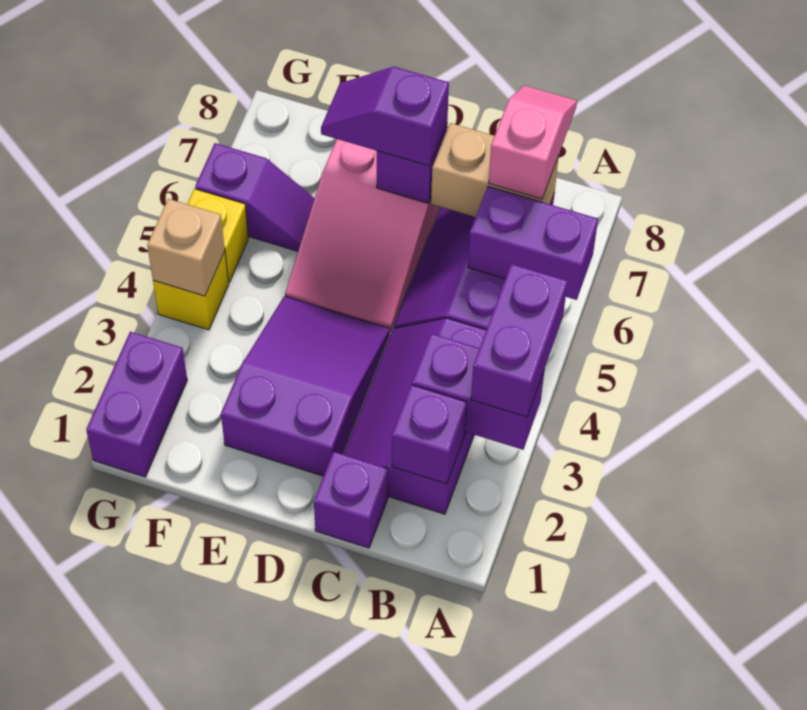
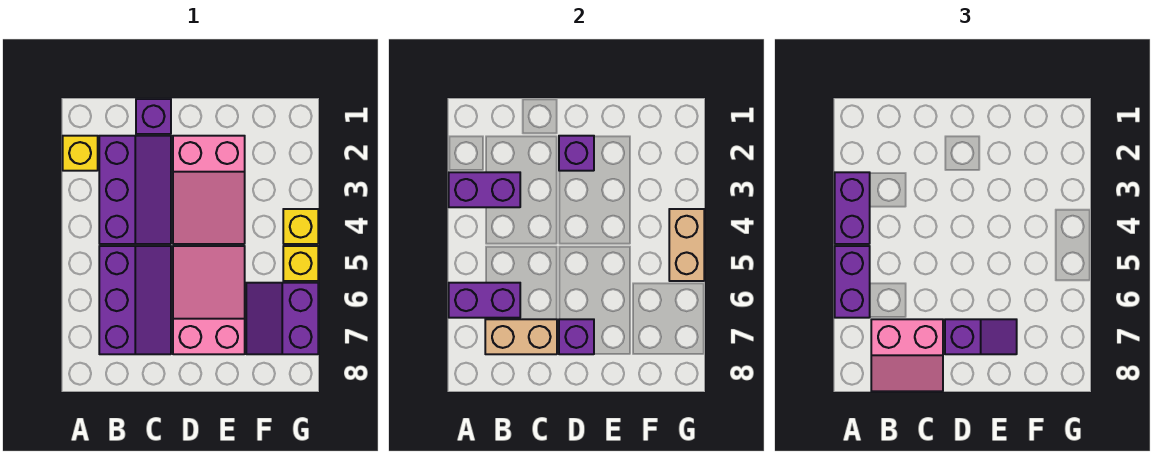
none -> yellow 1x1 brick [63,136,98,171]
purple 1x1 brick [392,385,467,484] -> purple 1x1 brick moved to [559,136,594,171]
pink 1x2 slope [489,85,577,199] -> pink 2x2 slope [871,319,943,391]
purple 2x3 slope [221,296,390,476] -> pink 2x3 slope [173,136,245,244]
purple 1x2 slope [195,143,314,251] -> purple 2x2 slope [246,283,318,354]
purple 1x2 brick [86,332,187,477] -> purple 1x2 brick moved to [835,246,870,318]
tan 1x1 brick [147,199,225,296] -> tan 1x2 brick [669,209,704,281]

